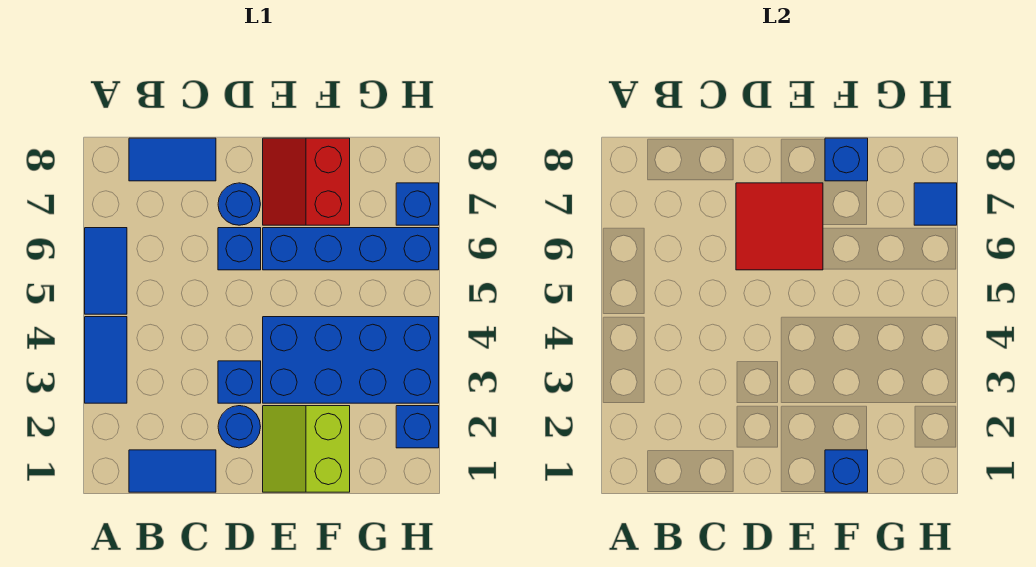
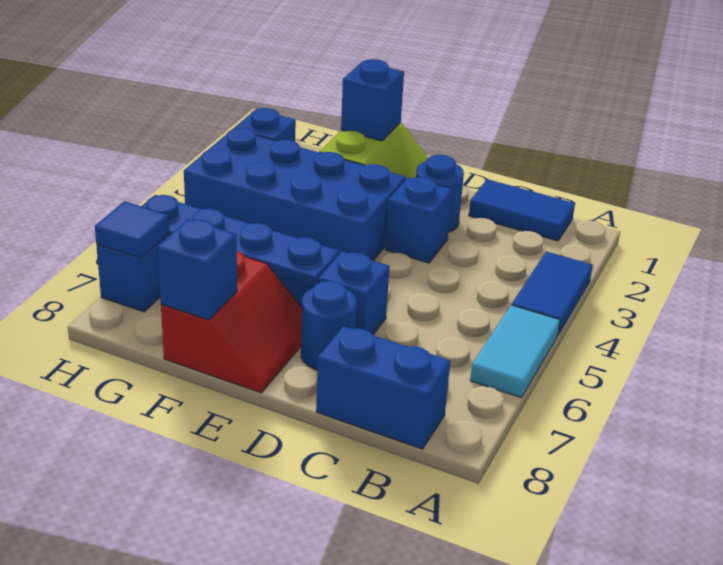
blue 1x2 tile [85,228,127,314] -> cyan 1x2 tile [470,305,560,398]
blue 1x2 tile [129,138,216,181] -> blue 1x2 brick [316,326,450,449]
red 2x2 tile [736,183,823,270] -> none

